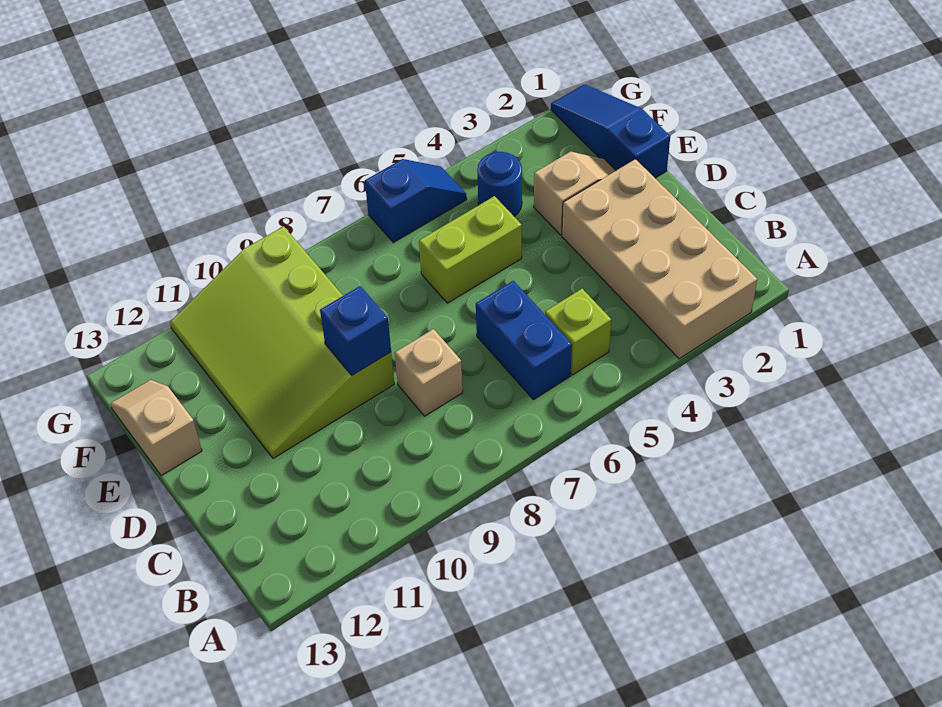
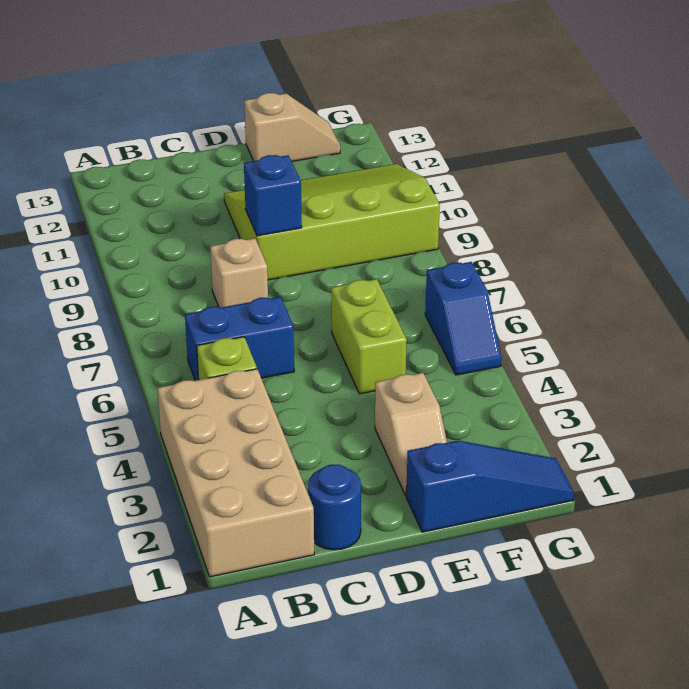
tan 2x4 brick [562,159,757,359] -> tan 2x4 brick turned to [157,369,314,577]
blue 1x1 round brick [477,152,522,216] -> blue 1x1 round brick moved to [308,465,361,550]

